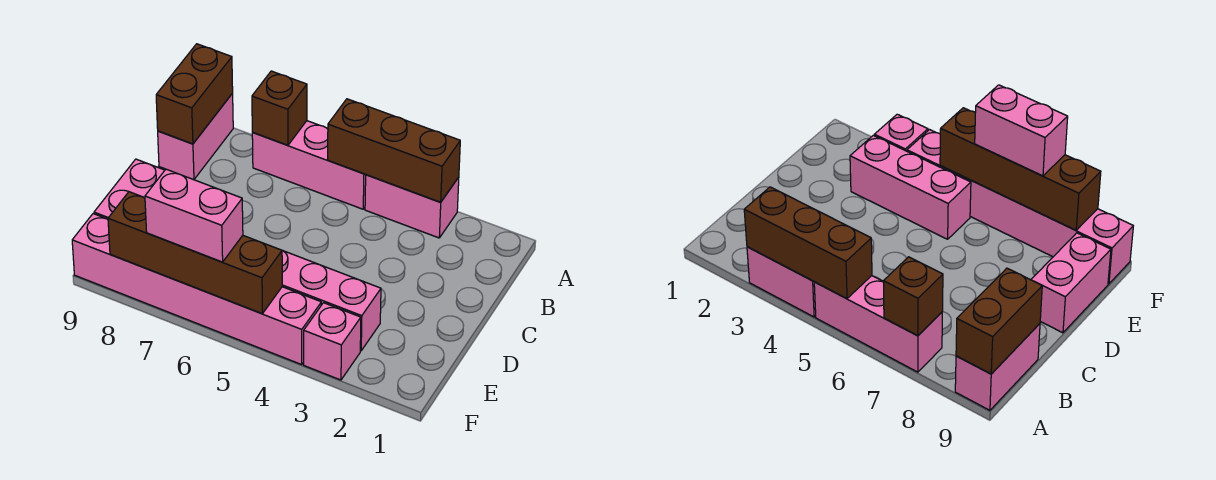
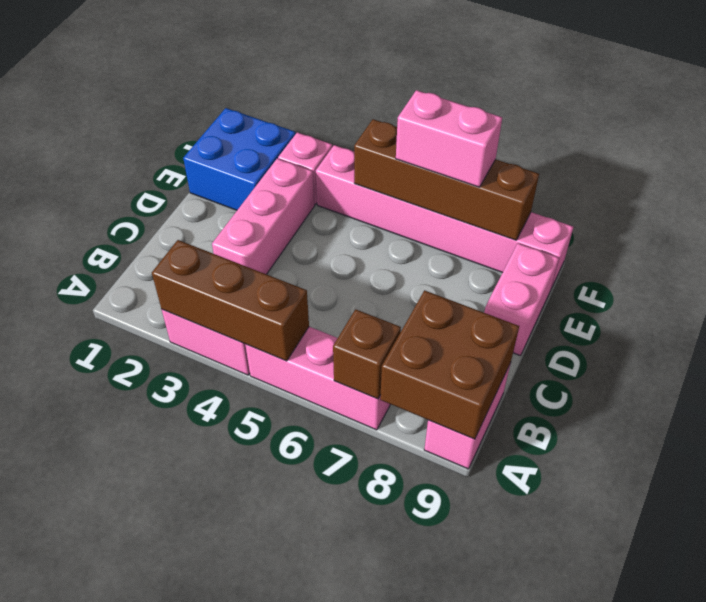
brown 1x2 brick [156,44,233,144] -> brown 2x2 brick [380,290,519,439]
none -> blue 2x2 brick [183,108,295,210]
pink 1x3 brick [282,251,381,351] -> pink 1x3 brick turned to [212,159,315,274]

